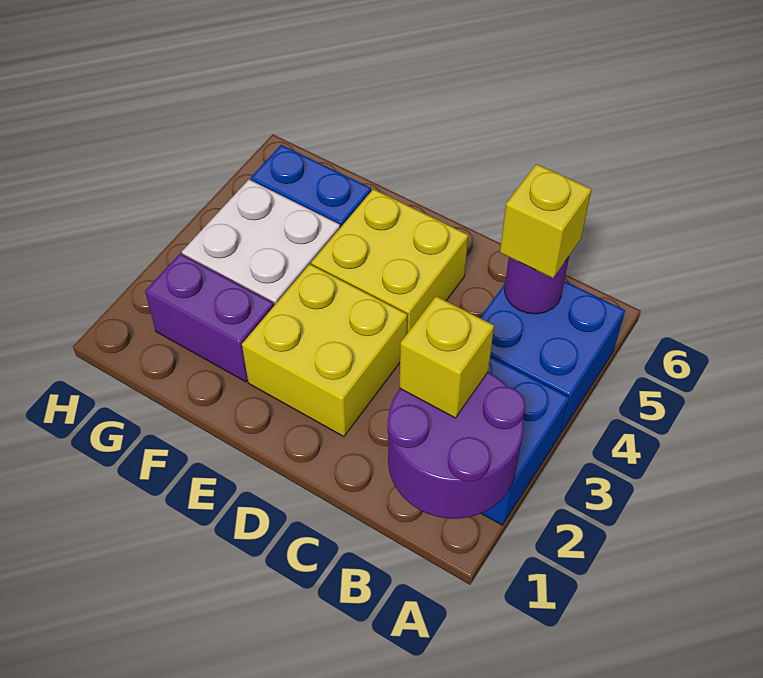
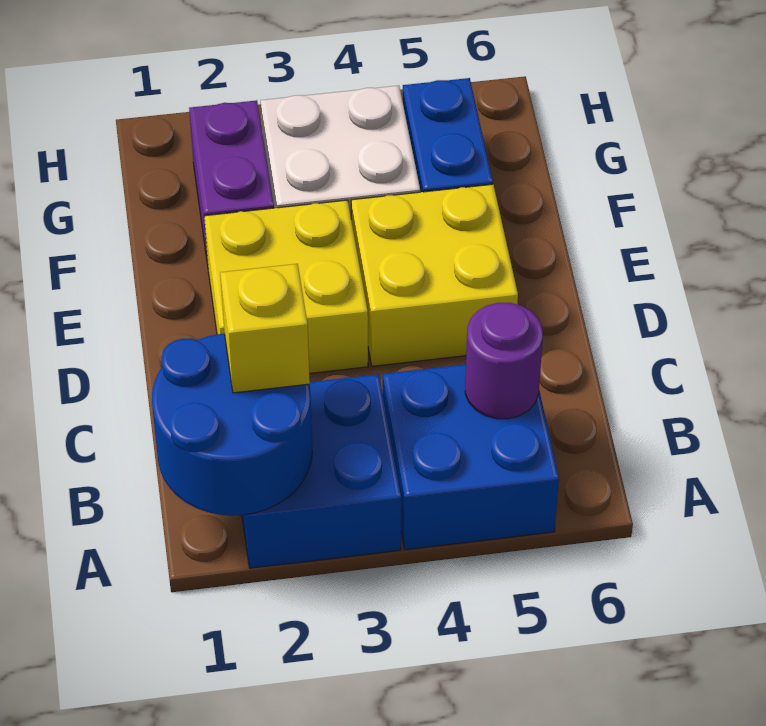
purple 2x2 round brick [388,372,525,519] -> blue 2x2 round brick [152,334,312,516]
yellow 1x1 brick [500,164,591,278] -> none

